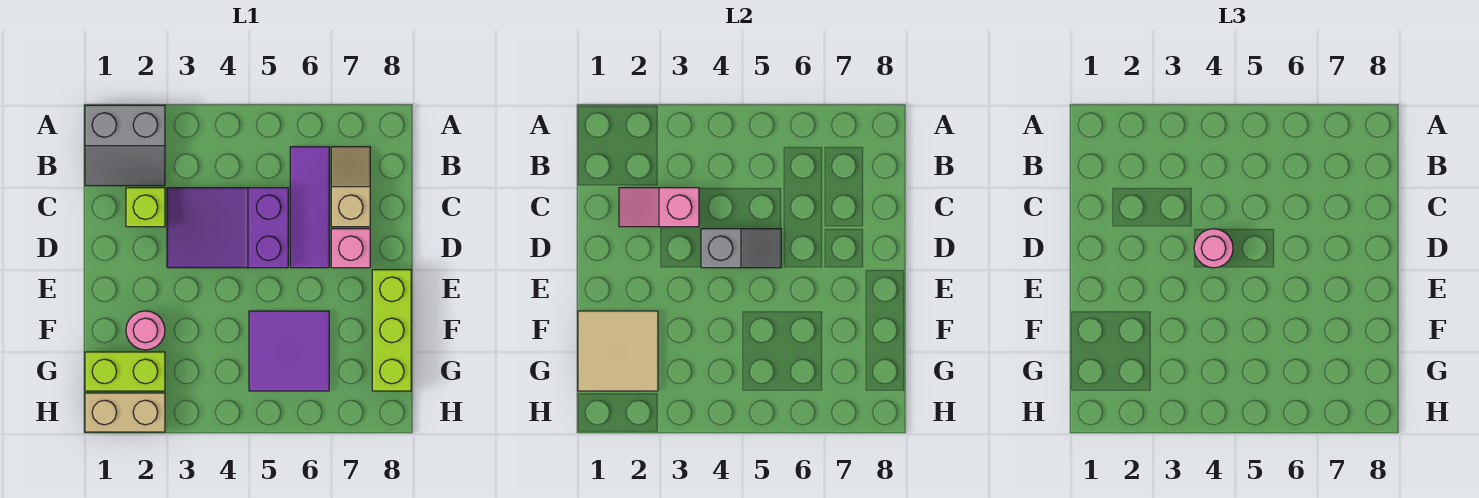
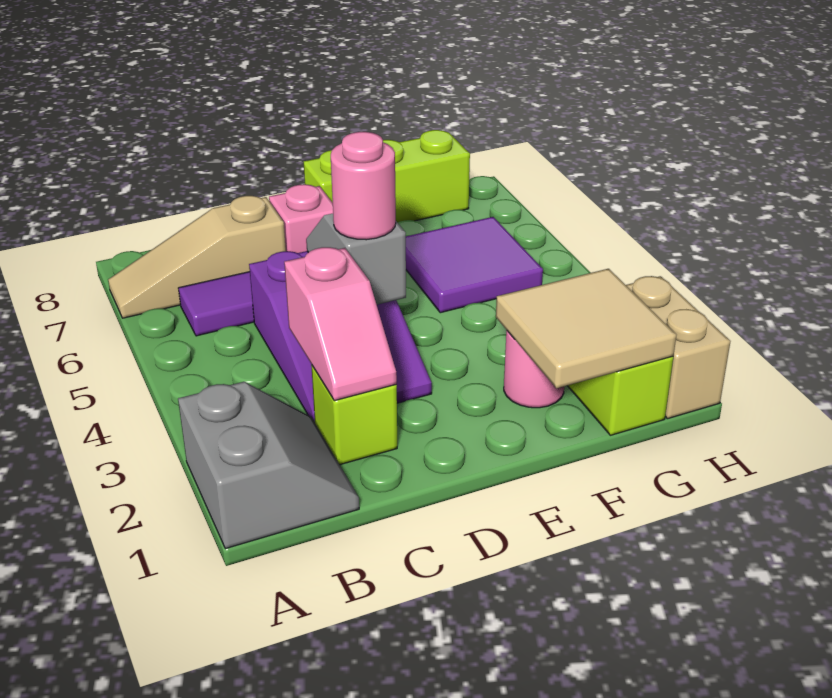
tan 1x2 slope [331,147,370,227] -> tan 1x3 slope [108,196,286,318]

